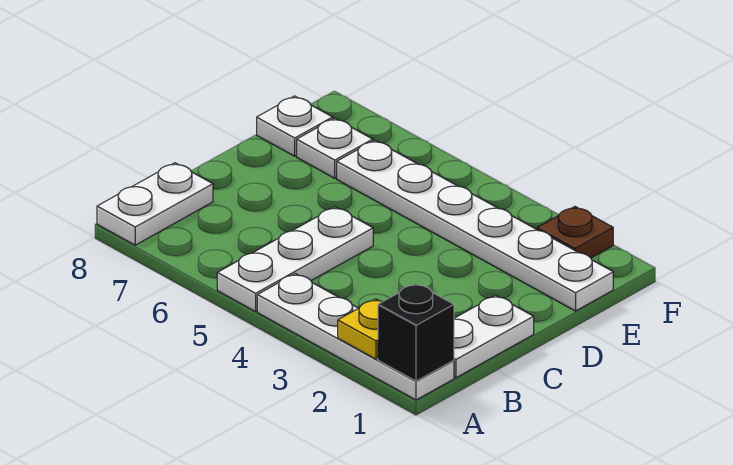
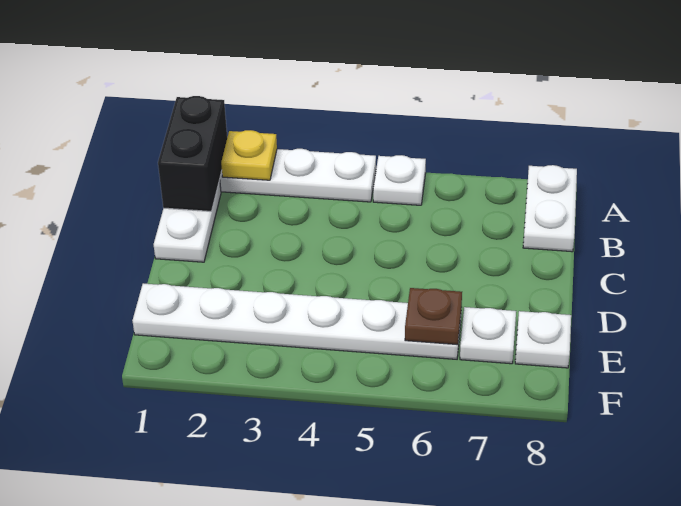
black 1x1 brick [378,283,454,381] -> black 1x2 brick [158,96,227,211]
white 1x3 plate [217,207,373,312] -> white 1x1 plate [373,155,426,205]
brown 1x1 plate [537,207,613,258] -> brown 1x1 plate moved to [405,288,462,345]

